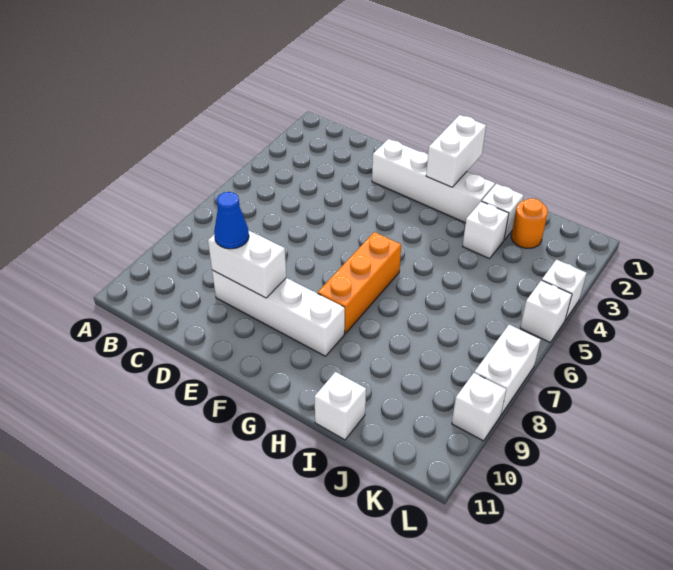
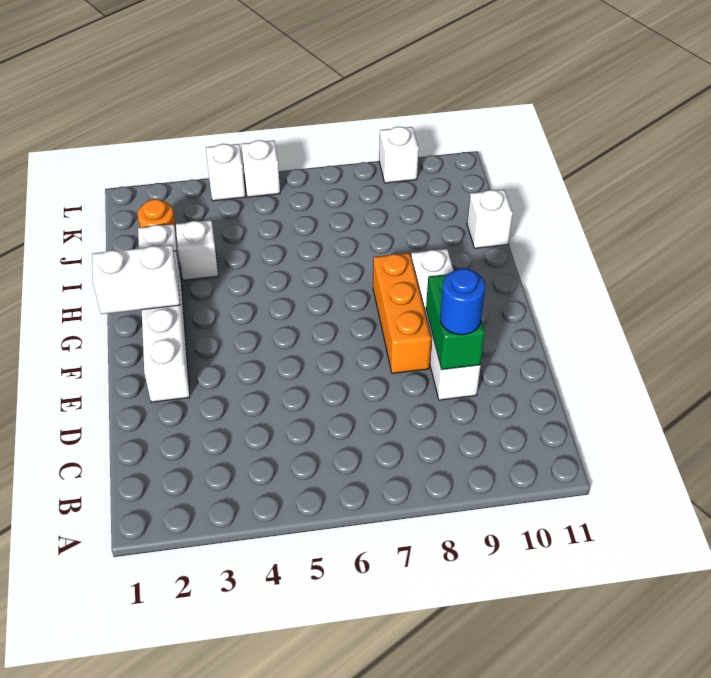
white 1x2 brick [208,231,286,298] -> green 1x2 brick [426,274,485,370]
blue 1x1 cone [214,192,249,249] -> blue 1x1 round brick [440,268,485,335]
orange 1x3 brick [318,232,401,333] -> orange 1x3 brick turned to [373,253,431,373]
white 1x2 brick [474,325,540,414] -> none

